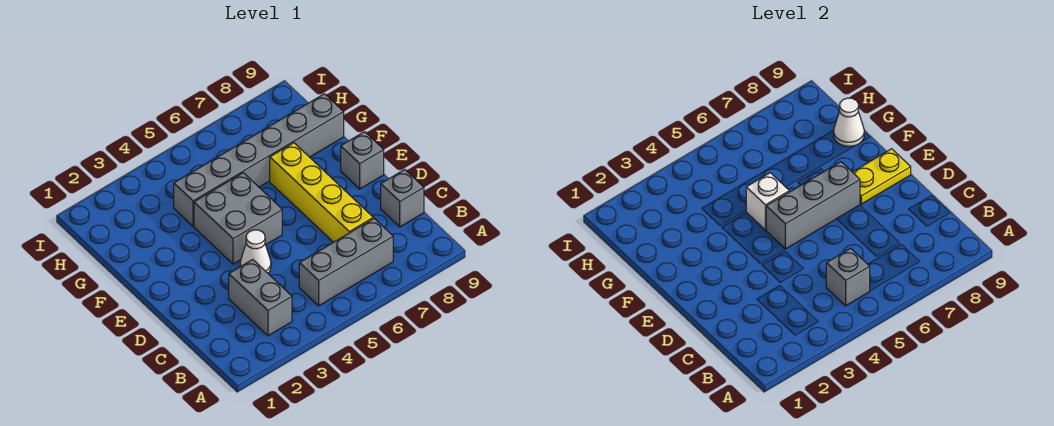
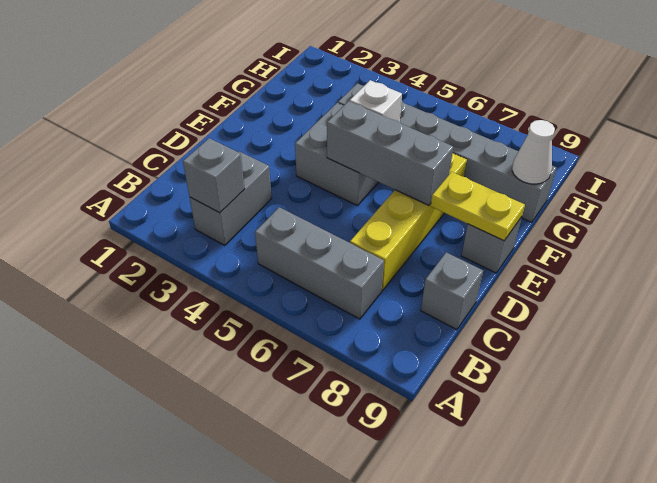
grey 1x1 brick [826,248,870,306] -> grey 1x1 brick moved to [183,138,245,213]
white 1x1 cone [240,230,271,273] -> none

